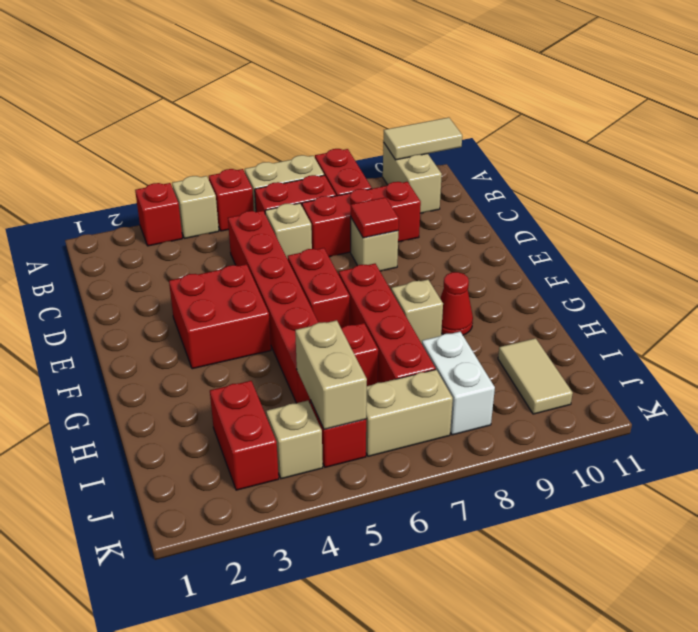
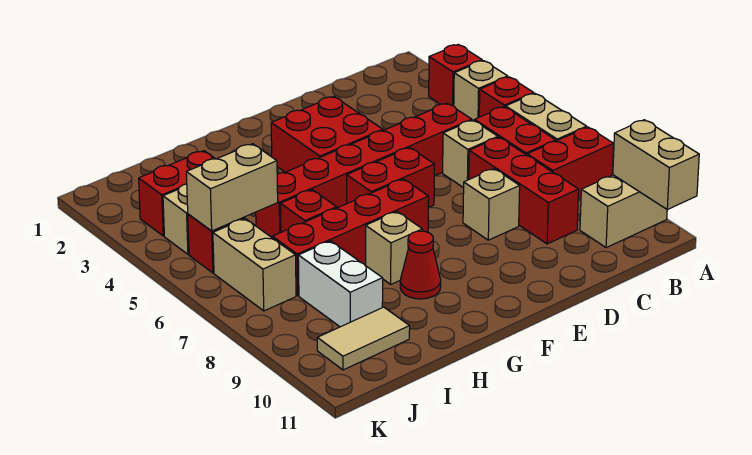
tan 1x2 tile [383,118,462,160] -> tan 1x2 brick [613,120,699,210]
red 1x1 tile [351,197,399,238] -> none
white 1x2 brick [422,332,495,435] -> white 1x2 brick turned to [298,241,383,327]

